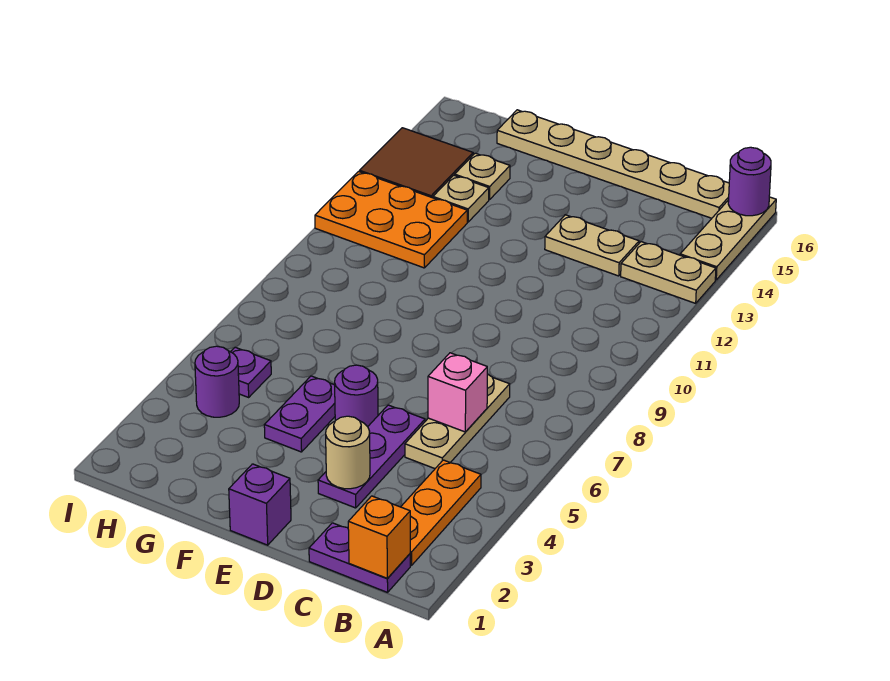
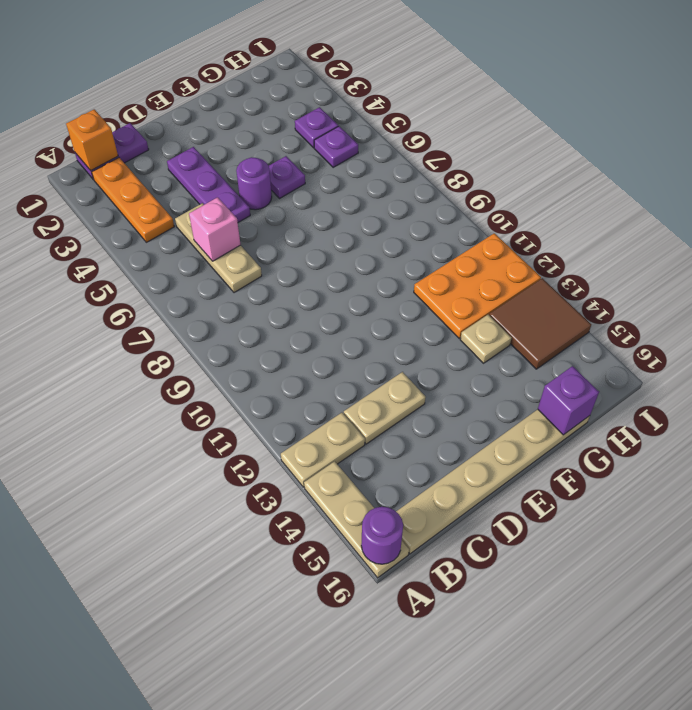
tan 1x1 round brick [326,416,370,489] -> none
purple 1x1 brick [229,464,291,545] -> purple 1x1 brick moved to [538,366,599,435]
purple 1x2 plate [264,376,335,452] -> purple 1x1 plate [269,156,305,199]
tan 1x1 plate [455,153,510,200] -> none
purple 1x1 round brick [195,346,239,417] -> purple 1x1 plate [295,107,338,148]

